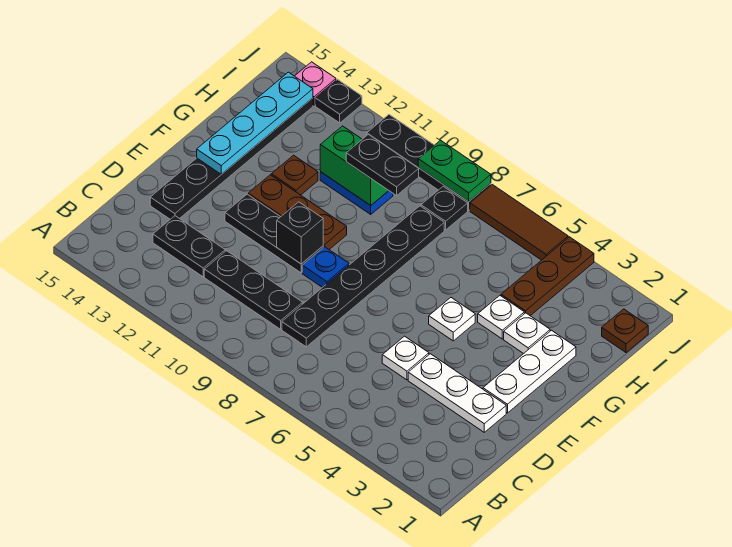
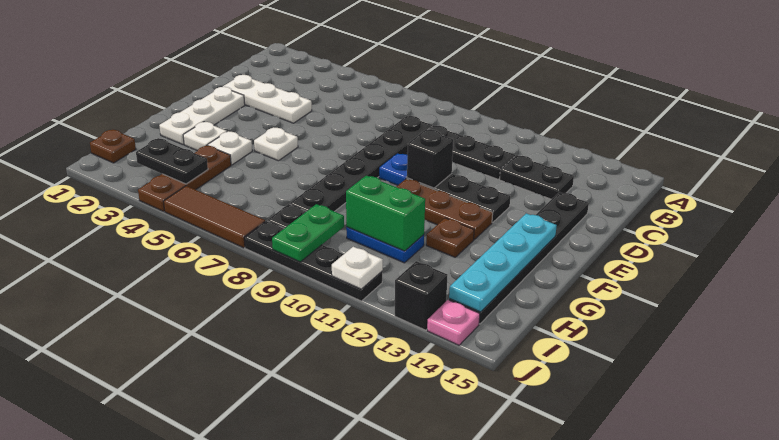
white 1x1 plate [382,336,429,380] -> white 1x1 plate moved to [332,247,383,289]
black 1x2 plate [346,134,419,196] -> black 1x2 plate moved to [136,138,208,184]
green 1x2 plate [418,140,491,202] -> green 1x2 plate turned to [272,204,344,262]
black 1x1 plate [315,79,362,123] -> black 1x1 brick [395,261,447,330]

